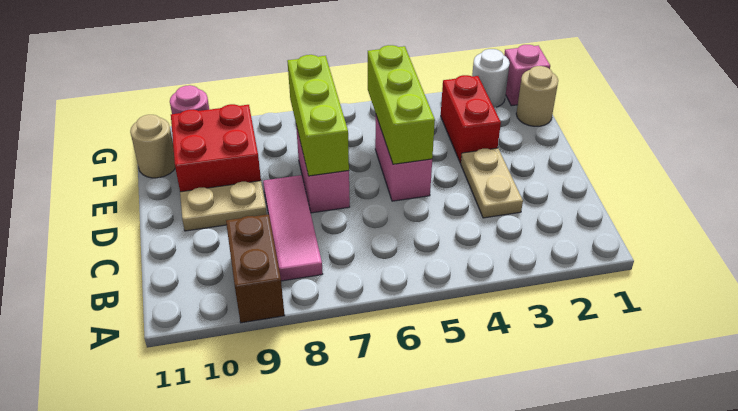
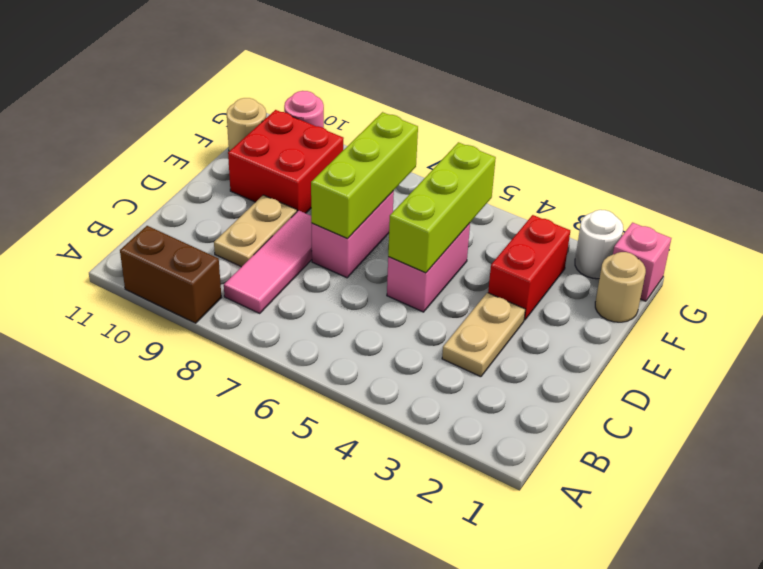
brown 1x2 brick [226,214,285,323] -> brown 1x2 brick turned to [120,226,221,323]
tan 1x2 plate [180,181,267,231] -> tan 1x2 plate turned to [214,195,297,267]

